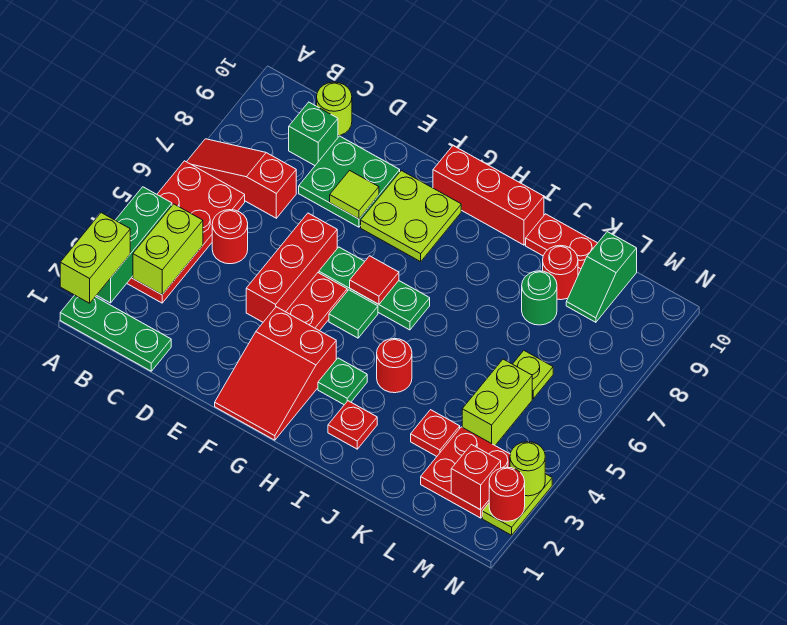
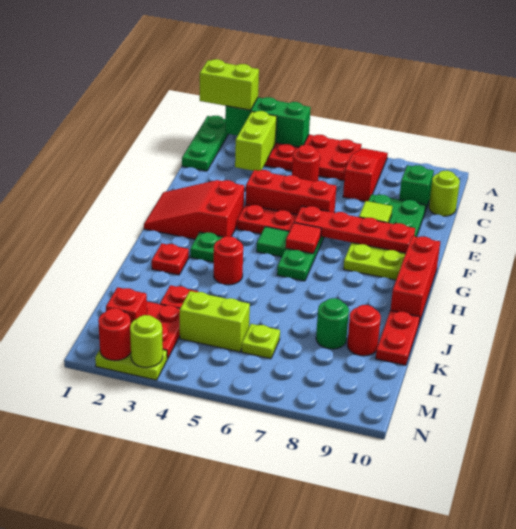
lime 1x2 brick [133,204,203,295] -> lime 1x2 brick turned to [235,111,277,171]
none -> red 1x4 plate [294,206,415,253]
green 1x2 slope [566,232,637,322] -> none

